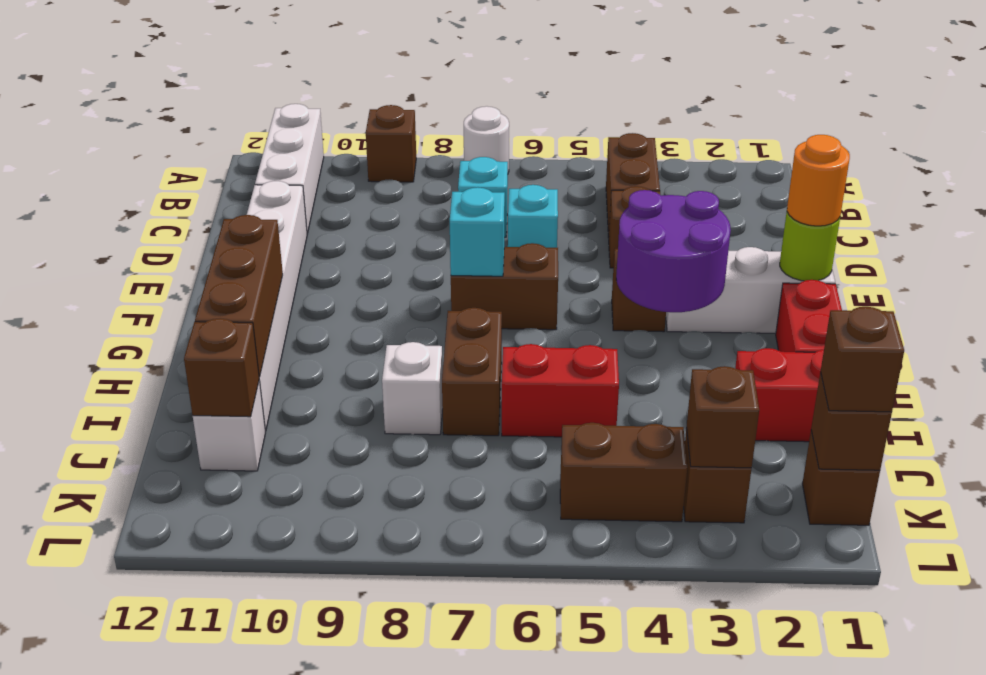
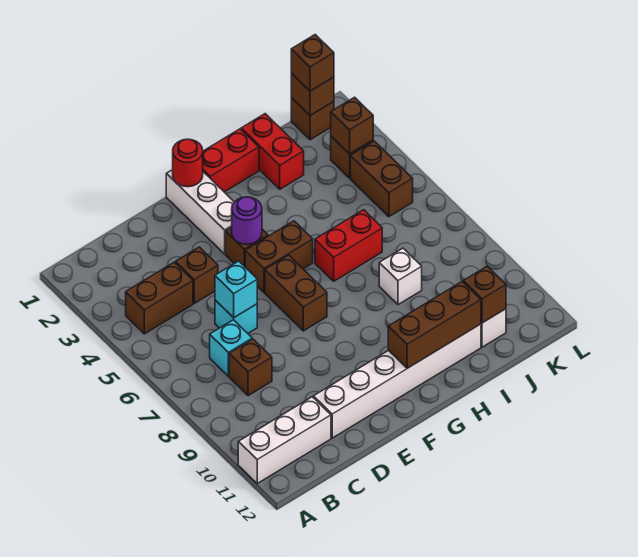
white 1x1 round brick [464,106,509,173] -> none
brown 1x1 brick [366,105,416,182] -> brown 1x1 brick moved to [229,339,272,396]
lime 1x1 round brick [780,212,840,281] -> red 1x1 round brick [173,139,203,187]
orange 1x1 round brick [787,135,850,226] -> none
purple 2x2 round brick [616,190,731,312] -> purple 1x1 round brick [232,197,262,244]
cyan 1x1 brick [450,187,505,276] -> cyan 1x1 brick moved to [215,261,257,318]
brown 1x2 brick [442,308,502,436] -> brown 1x2 brick moved to [245,221,313,292]
red 1x2 brick [502,344,619,437] -> red 1x2 brick turned to [315,210,382,281]

